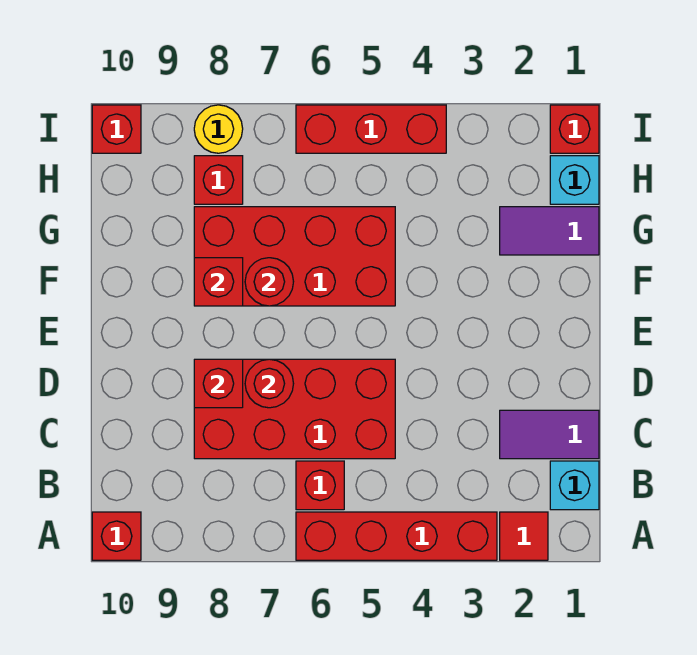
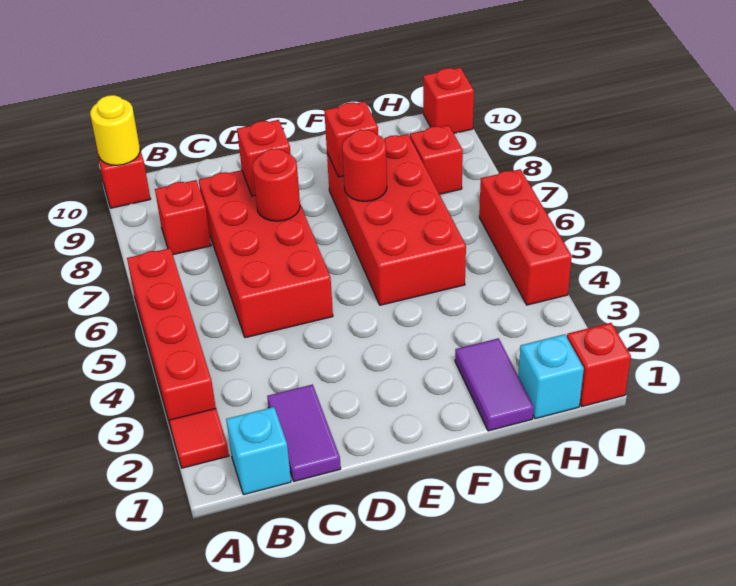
red 1x1 brick [296,461,344,510] -> red 1x1 brick moved to [155,180,211,255]
yellow 1x1 round brick [194,105,243,153] -> yellow 1x1 round brick moved to [90,95,140,165]

